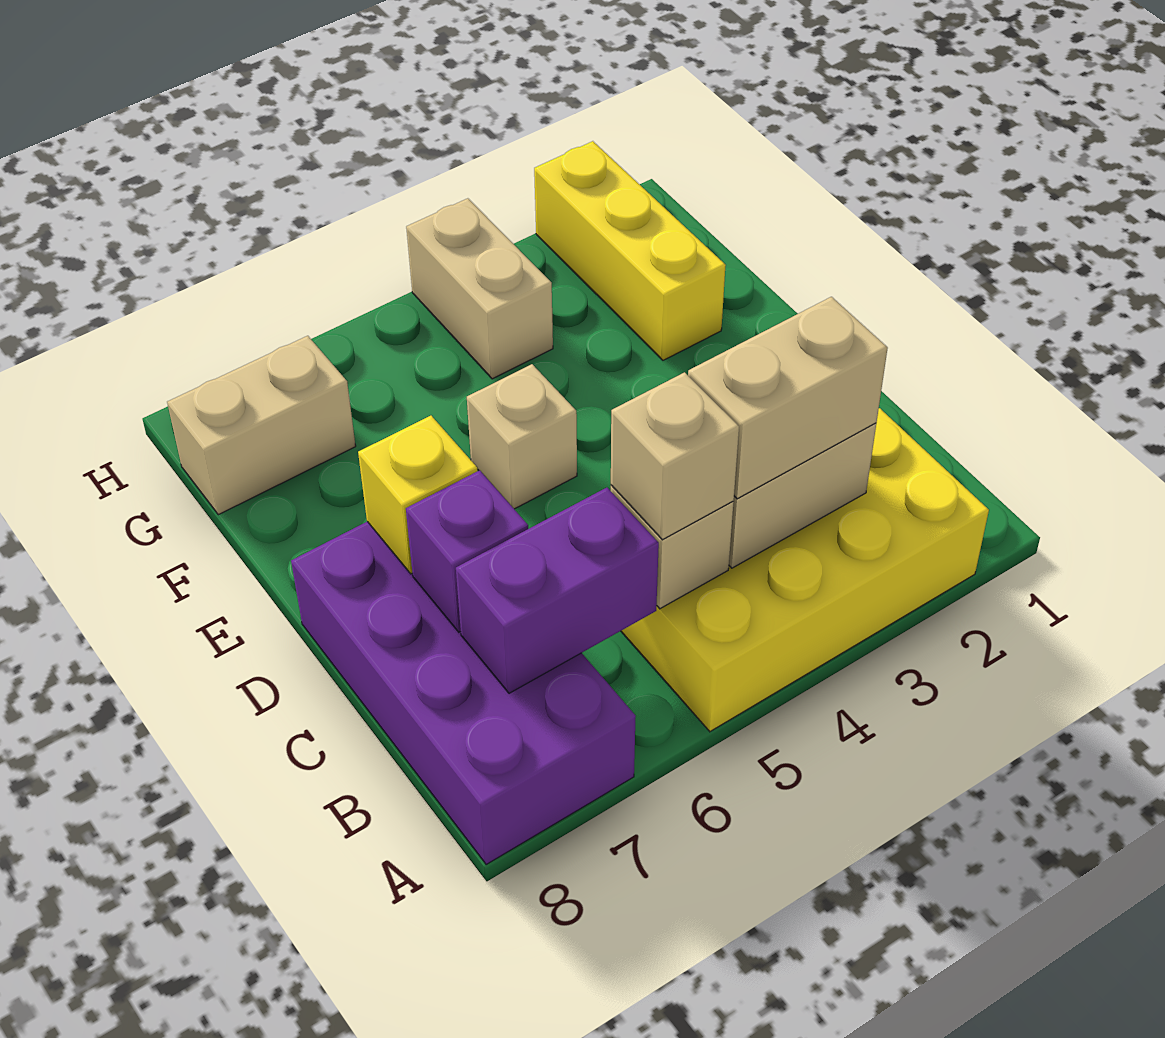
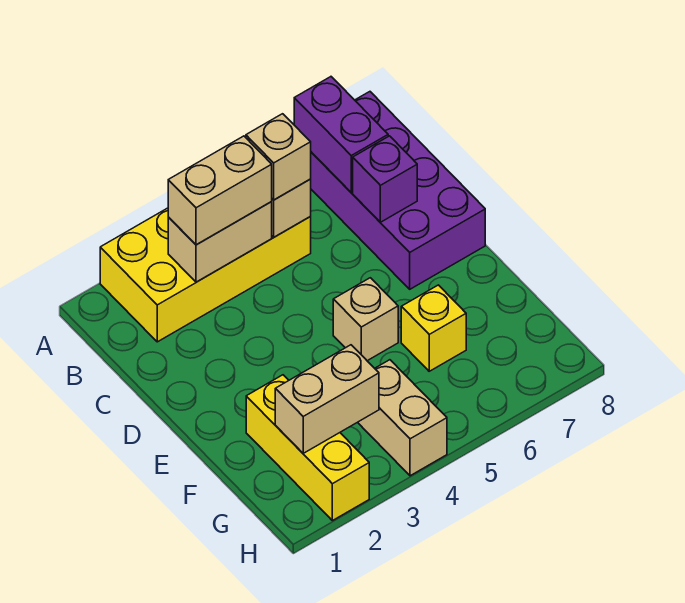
purple 1x2 brick [456,488,659,693] -> purple 1x2 brick turned to [294,77,388,192]
yellow 1x1 brick [358,416,478,574] -> yellow 1x1 brick moved to [401,285,466,371]
tan 1x2 brick [167,336,356,515] -> tan 1x2 brick moved to [275,345,379,453]

